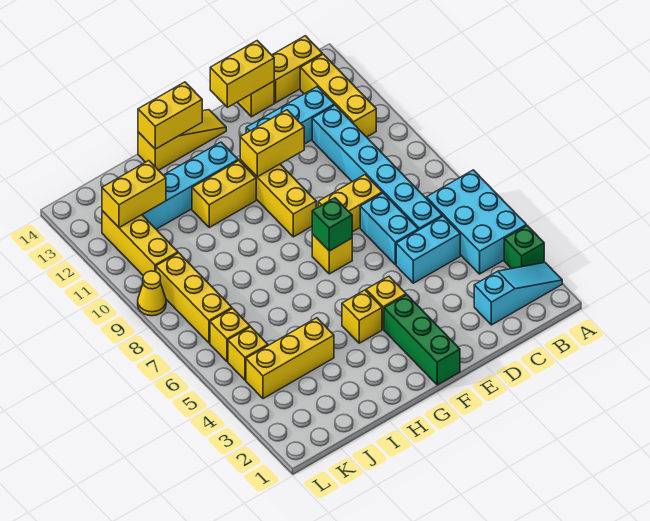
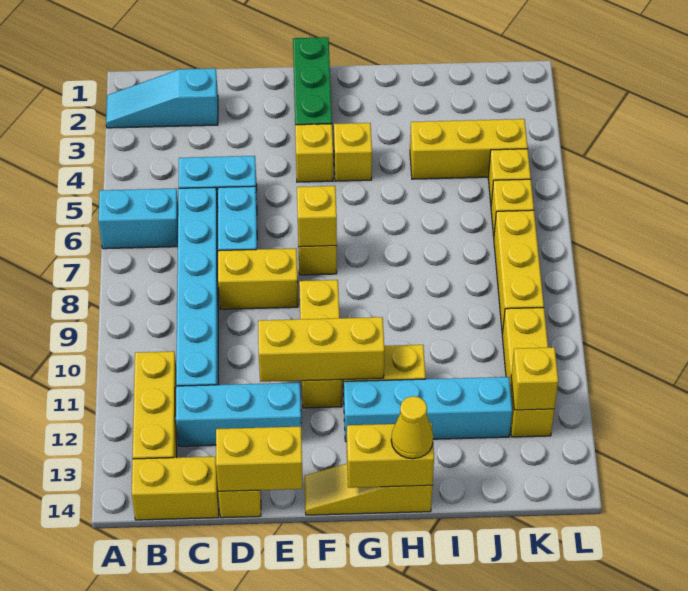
green 1x1 brick [504,226,544,269] -> none
cyan 2x3 brick [426,170,526,274] -> cyan 1x2 brick [98,188,178,249]
yellow 1x2 brick [240,110,304,177] -> yellow 1x3 brick [258,317,384,382]
green 1x1 brick [312,198,352,251] -> yellow 1x1 brick [297,186,337,247]
yellow 1x2 brick [102,161,166,228] -> yellow 1x1 brick [511,347,558,410]
yellow 1x1 cone [138,271,166,316] -> yellow 1x1 cone moved to [391,396,433,459]

